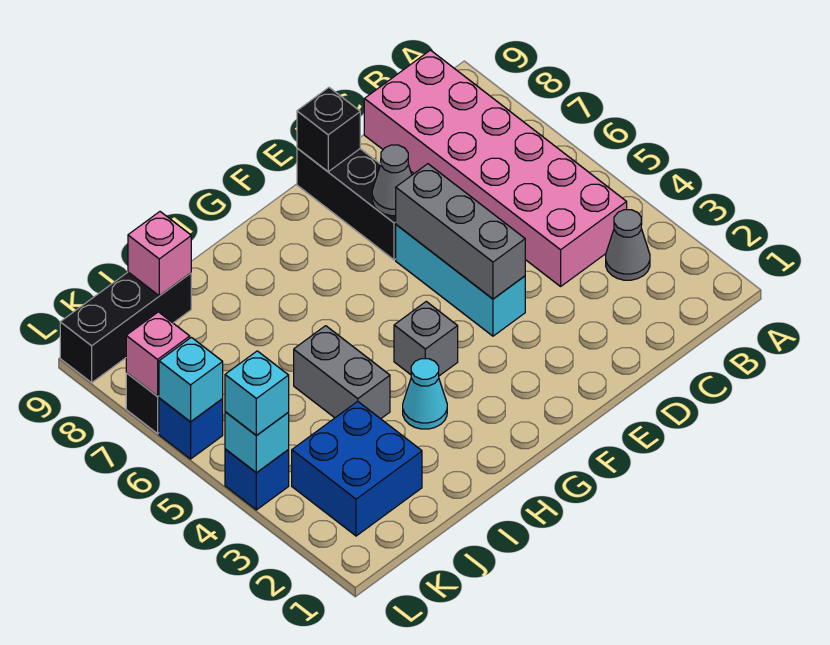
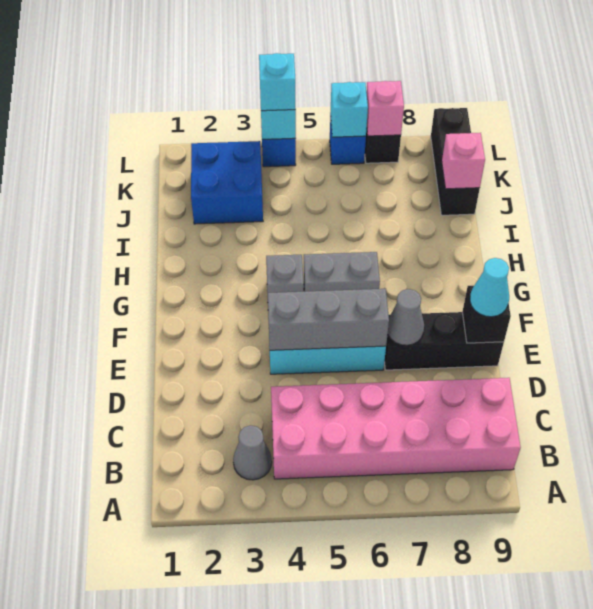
cyan 1x1 cone [403,359,447,429] -> cyan 1x1 cone moved to [470,258,509,317]
grey 1x2 brick [294,326,390,419] -> grey 1x2 brick moved to [304,252,380,292]

